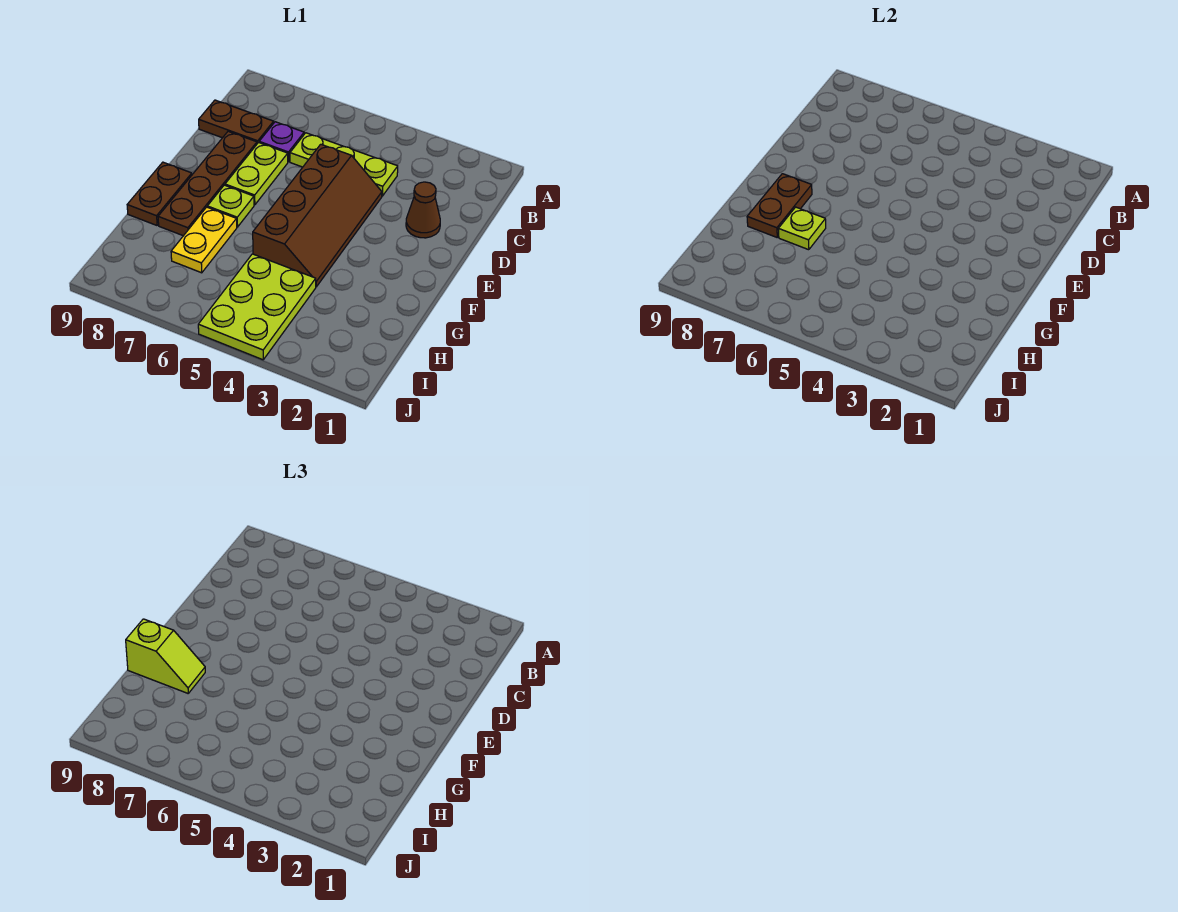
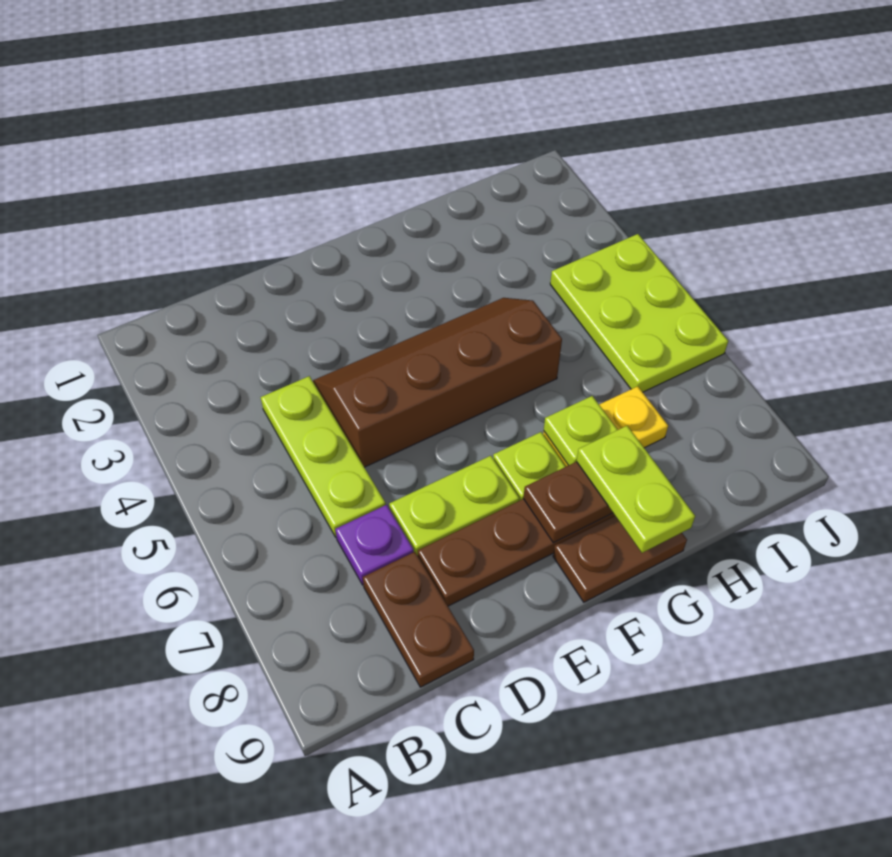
brown 1x1 cone [406,182,440,238] -> none
lime 1x2 slope [126,619,205,693] -> lime 1x2 plate [576,426,695,553]
lime 2x3 plate [198,254,316,360] -> lime 2x3 plate turned to [550,234,728,392]

